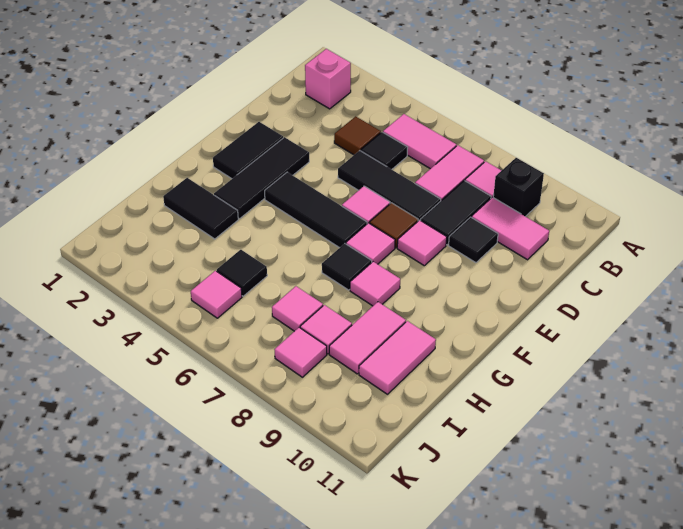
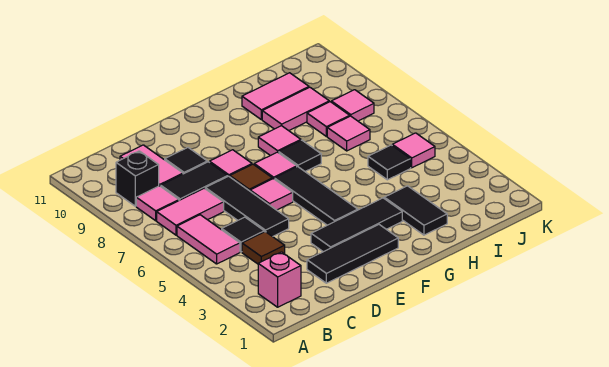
black 1x2 tile [213,122,283,179] -> black 1x3 tile [307,225,398,283]

